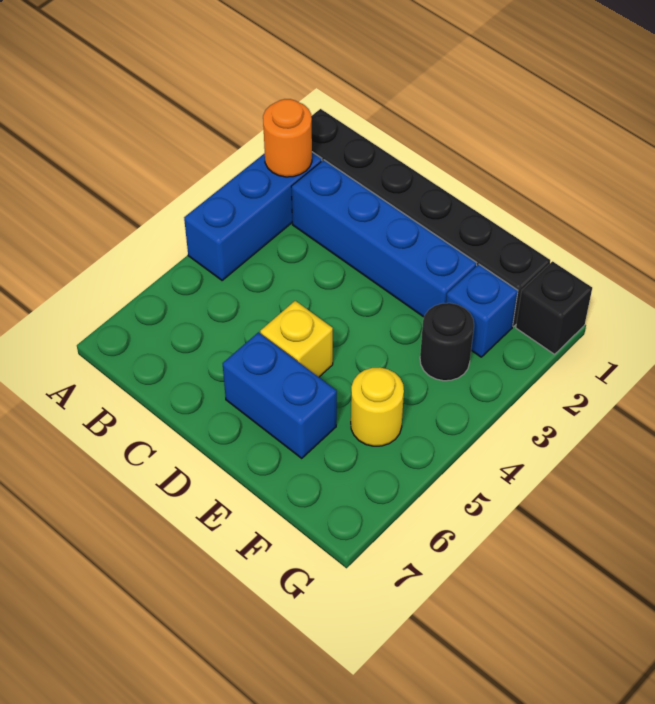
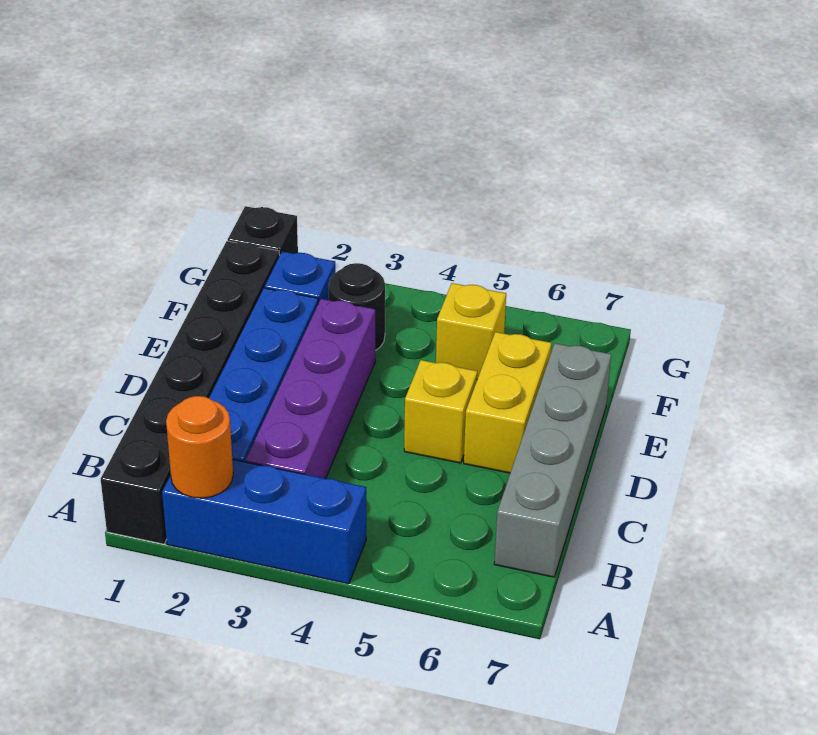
none -> purple 1x4 brick [246,299,375,479]
none -> grey 1x4 brick [494,343,611,577]
blue 1x2 brick [223,332,337,458] -> yellow 1x2 brick [464,332,551,473]
yellow 1x1 round brick [351,367,404,446] -> yellow 1x1 brick [436,283,506,379]

